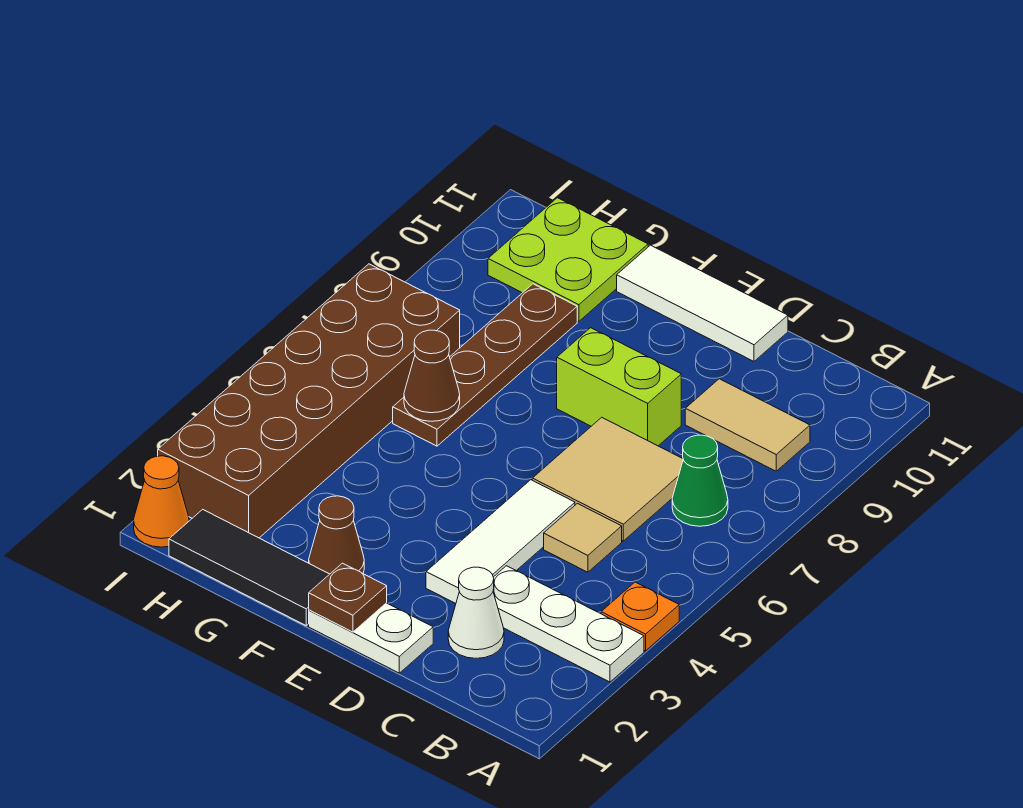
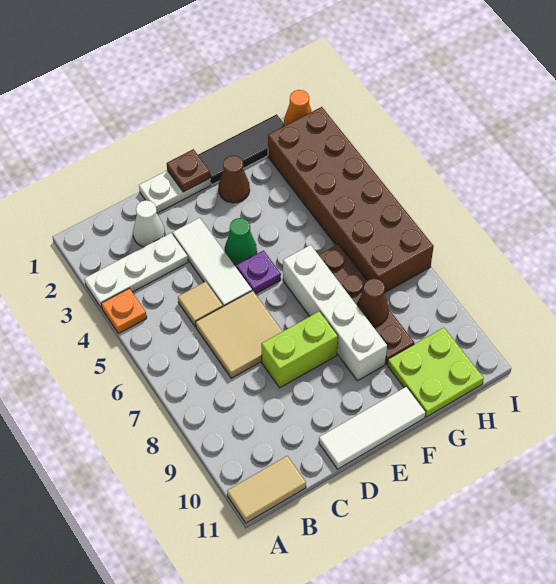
green 1x1 cone [672,435,728,526] -> green 1x1 cone moved to [225,218,257,265]
tan 1x2 tile [685,379,810,471] -> tan 1x2 tile moved to [227,456,306,523]
none -> purple 1x1 plate [236,251,281,294]
none -> white 1x4 brick [283,245,387,381]
brown 1x1 cone [404,330,460,421] -> brown 1x1 cone moved to [357,278,389,326]

